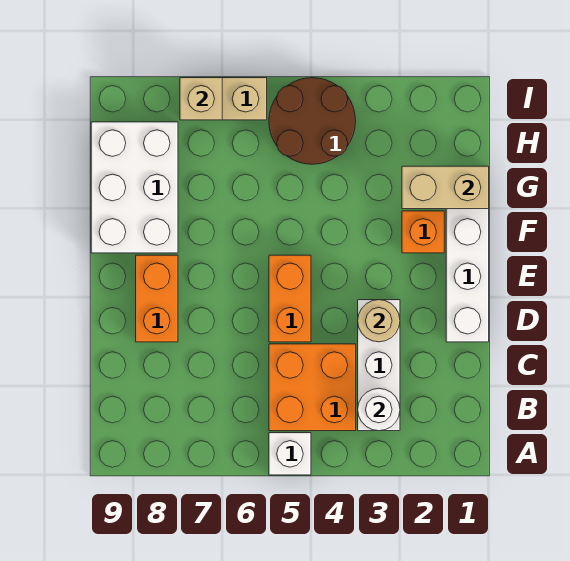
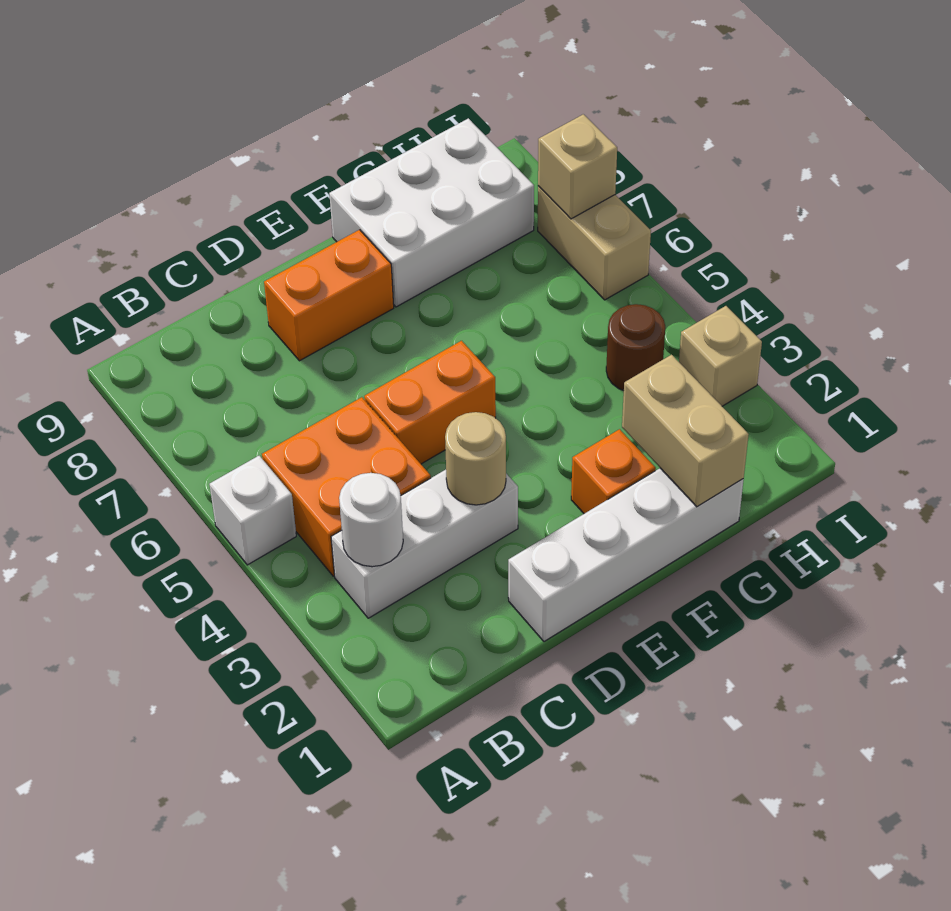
brown 2x2 round brick [269,78,356,164] -> brown 1x1 round brick [606,304,665,391]
none -> tan 1x1 brick [679,306,762,406]

